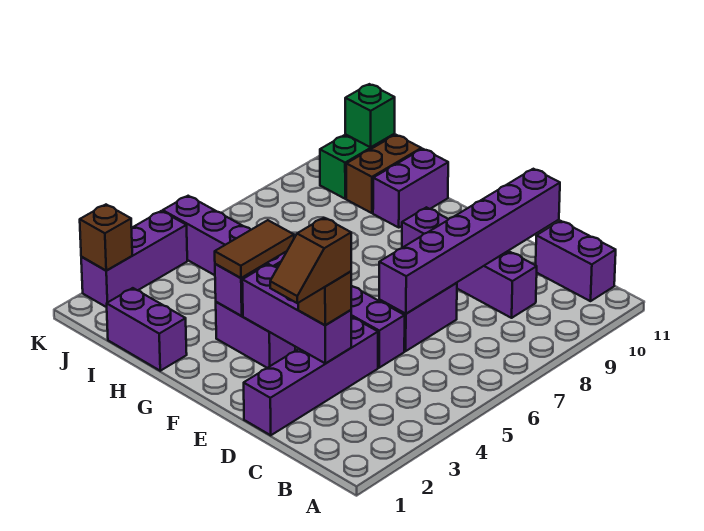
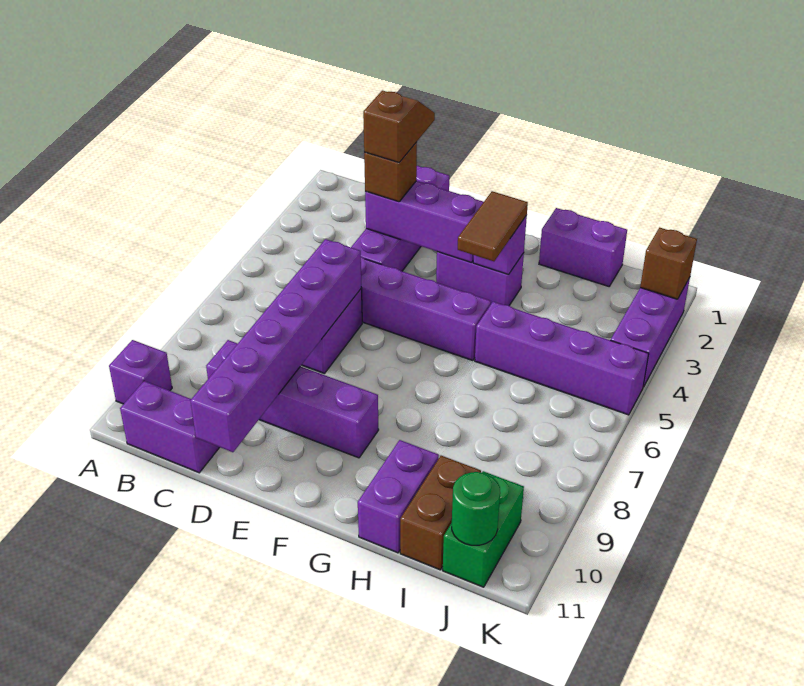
none -> purple 1x1 brick [109,340,172,404]
green 1x1 brick [345,84,395,147] -> green 1x1 round brick [452,472,500,545]

